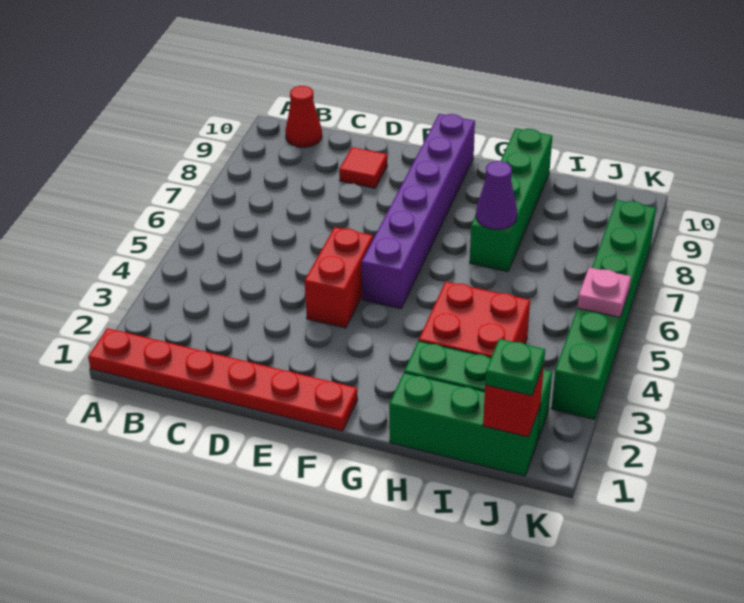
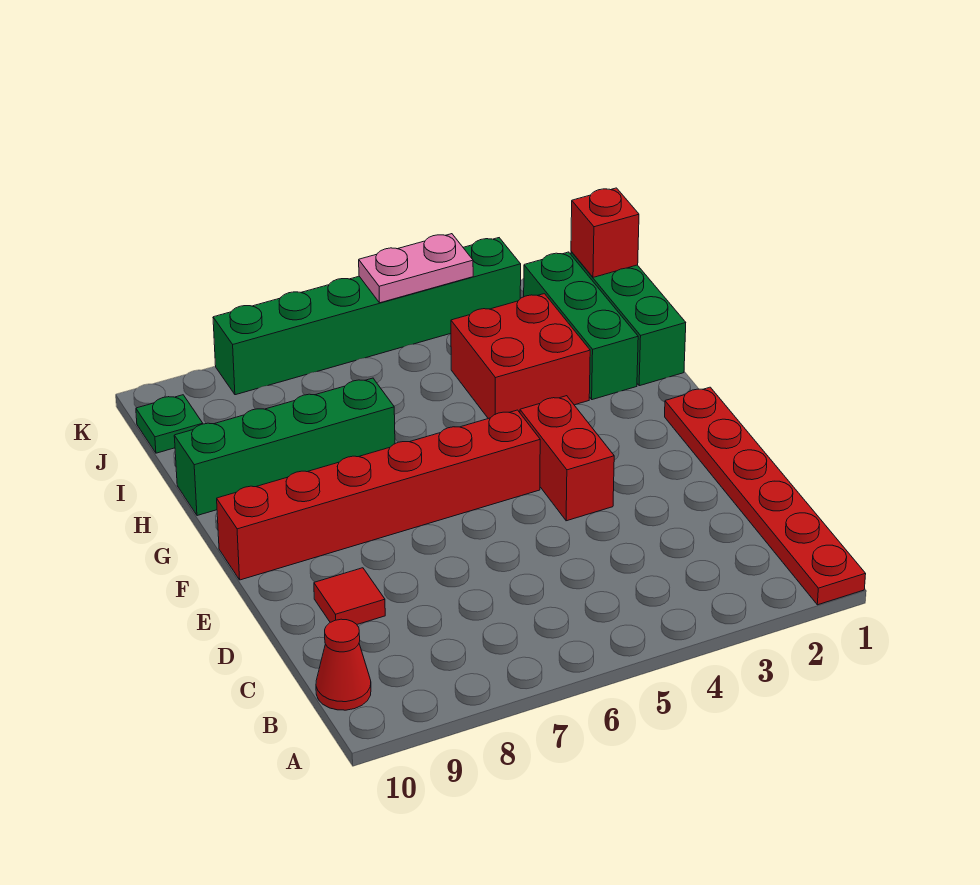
red 1x2 brick [305,227,373,328] -> red 1x2 brick turned to [520,396,614,521]
purple 1x6 brick [361,114,475,309] -> red 1x6 brick [217,410,540,580]
purple 1x1 cone [476,161,517,229] -> none
green 1x1 plate [485,339,545,396] -> green 1x1 plate moved to [136,395,203,453]
pink 1x1 plate [577,268,631,317] -> pink 1x2 plate [359,234,473,303]

